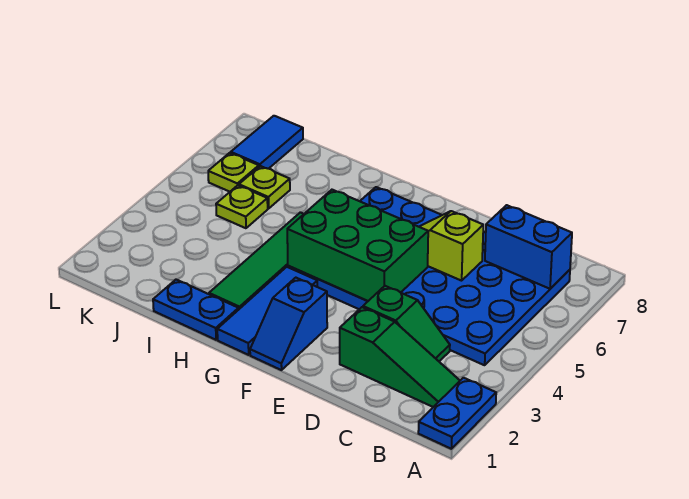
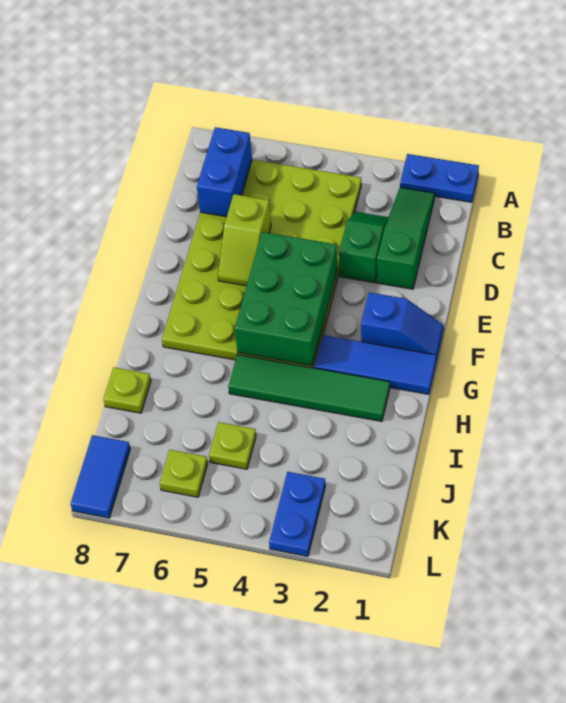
blue 4x6 plate [288,187,570,365] -> lime 4x6 plate [162,160,361,368]
blue 1x2 plate [153,280,239,340] -> blue 1x2 plate moved to [269,472,326,556]
lime 1x1 plate [239,166,290,209] -> lime 1x1 plate moved to [103,367,151,413]
blue 1x2 tile [231,116,303,169] -> blue 1x2 tile turned to [70,435,130,518]

